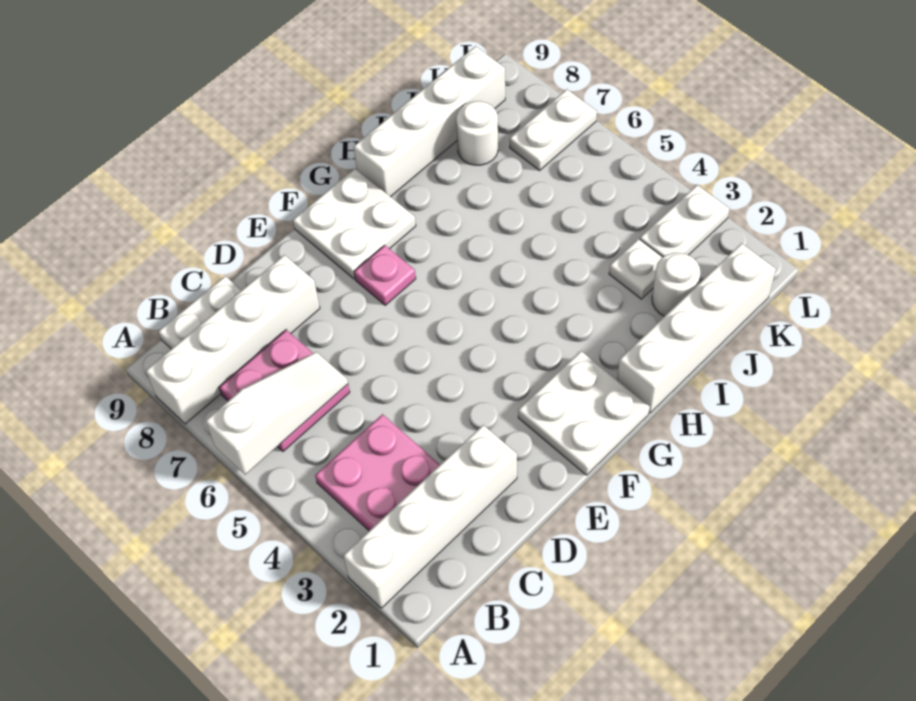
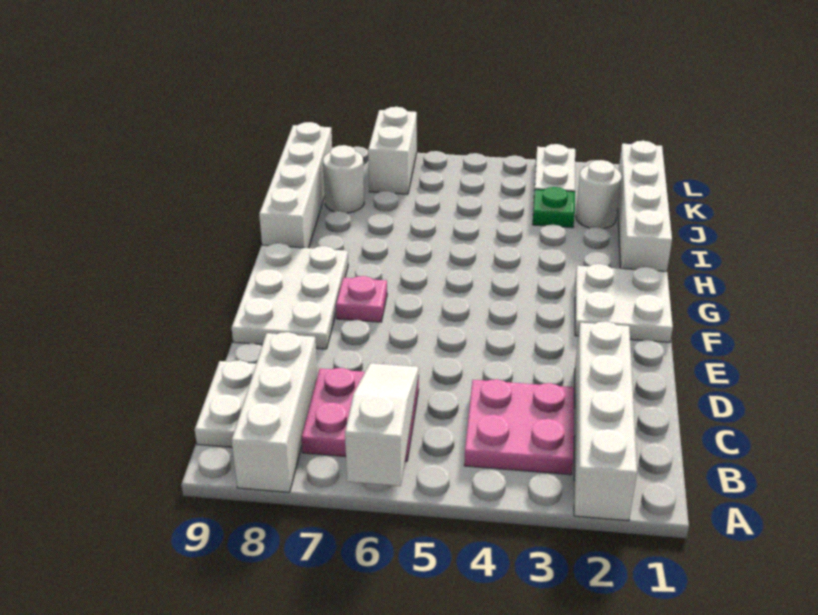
white 1x4 brick [146,255,320,424] -> white 1x3 brick [231,332,318,492]
white 2x2 plate [293,169,416,279] -> white 2x3 plate [232,243,348,349]
white 1x1 plate [609,239,663,299] -> green 1x1 plate [533,187,575,228]
white 1x2 plate [510,89,597,171] -> white 1x2 brick [368,107,417,194]

